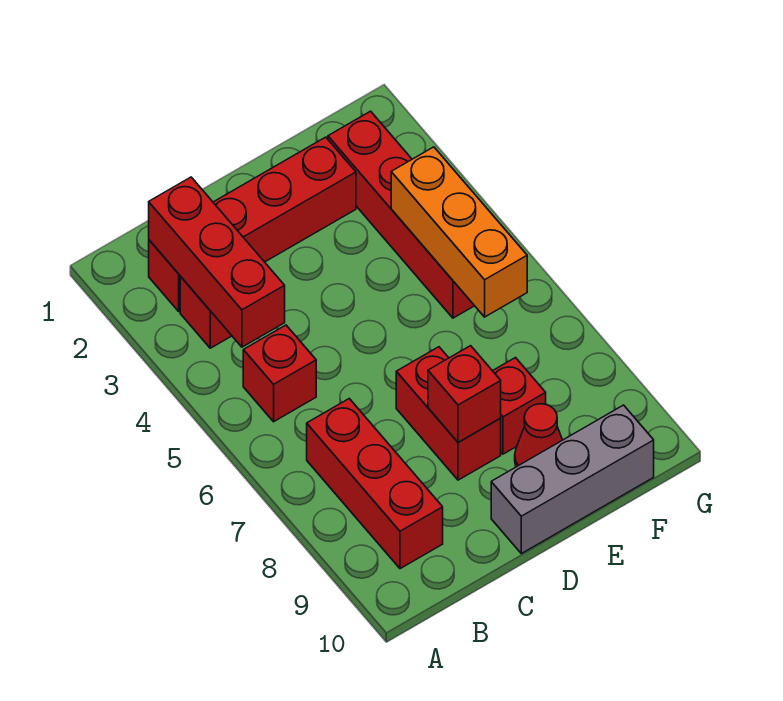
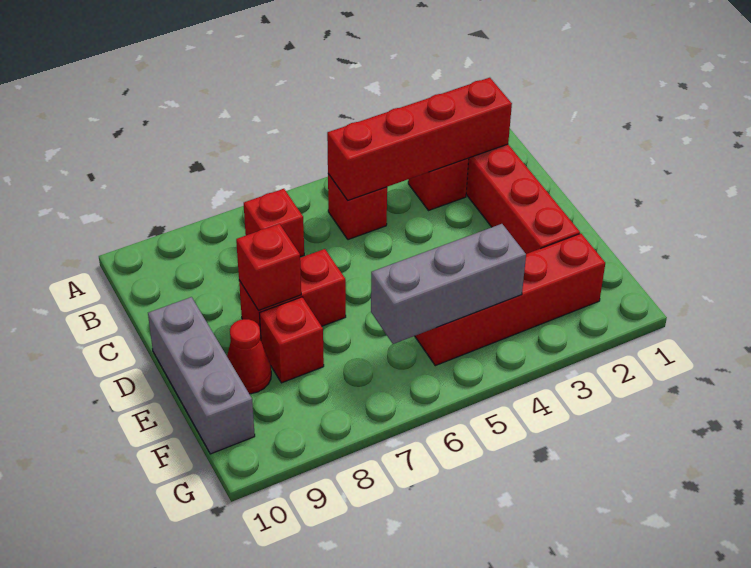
red 1x3 brick [149,177,285,347] -> red 1x4 brick [327,78,512,200]
red 1x3 brick [307,399,443,569] -> red 1x1 brick [244,189,304,257]
orange 1x3 brick [391,147,527,317] -> grey 1x3 brick [371,224,526,344]

